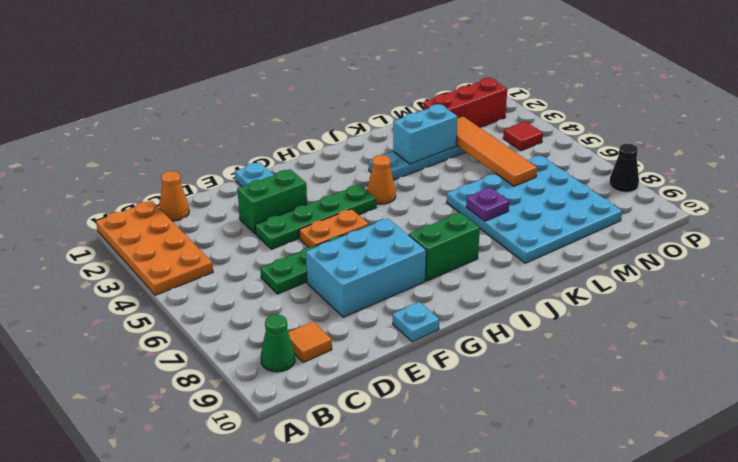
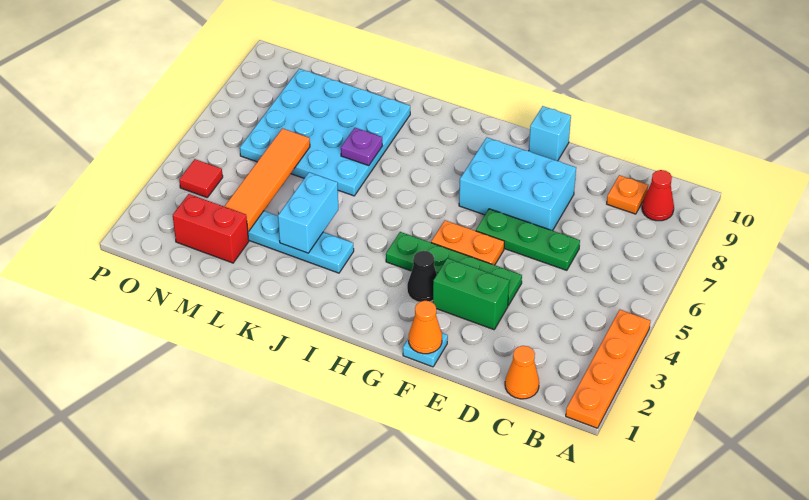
orange 2x4 plate [96,201,213,295] -> orange 1x4 plate [566,310,650,428]
green 1x1 cone [261,315,295,372] -> red 1x1 cone [642,170,674,221]
orange 1x1 tile [288,321,332,362] -> orange 1x1 plate [607,175,648,214]
cyan 1x1 plate [393,302,439,342] -> cyan 1x1 brick [529,106,571,161]
green 1x2 brick [409,213,480,281] -> none
orange 1x1 cone [367,155,396,204] -> orange 1x1 cone moved to [409,301,442,354]
cyan 1x2 brick [393,104,458,164] -> cyan 1x2 brick turned to [278,172,338,253]
red 1x3 brick [424,78,507,127] -> red 1x2 brick [173,194,249,263]
black 1x1 cone [609,144,639,192] -> black 1x1 cone moved to [407,251,437,302]

